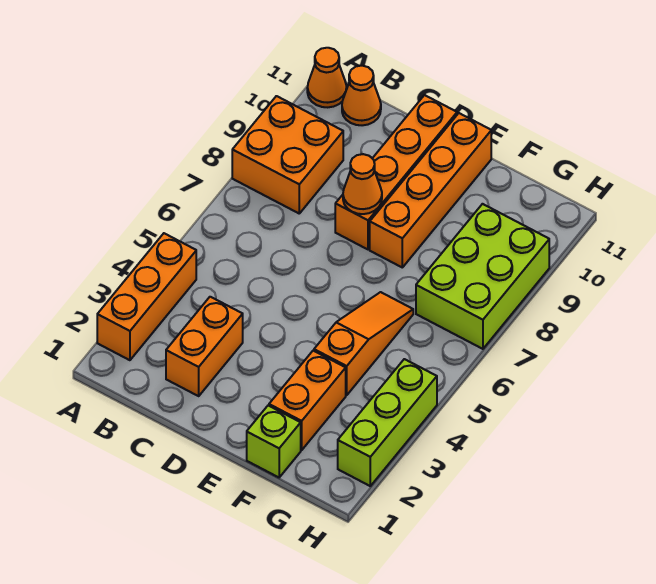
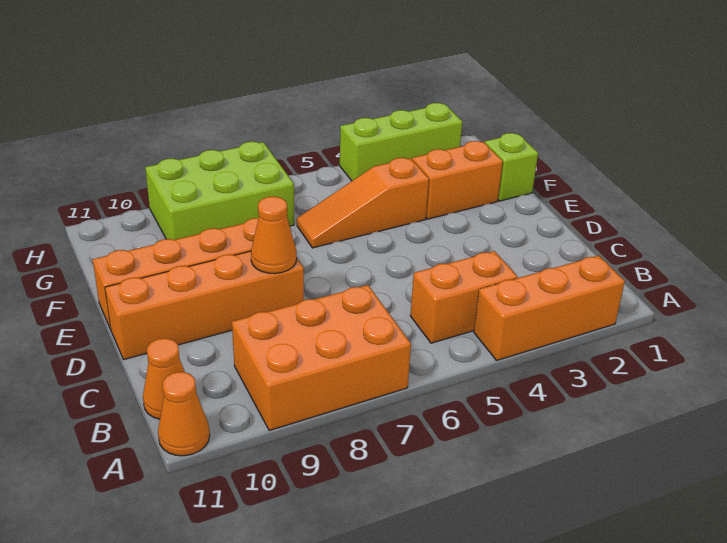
orange 2x2 brick [232,96,343,213] -> orange 2x3 brick [232,285,411,431]
orange 1x2 brick [166,297,243,396] -> orange 1x2 brick moved to [410,251,518,343]

